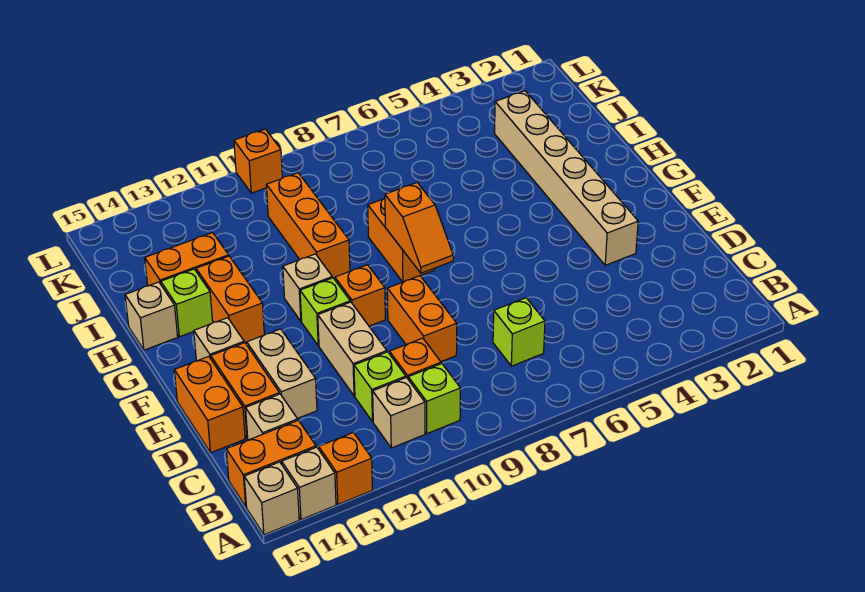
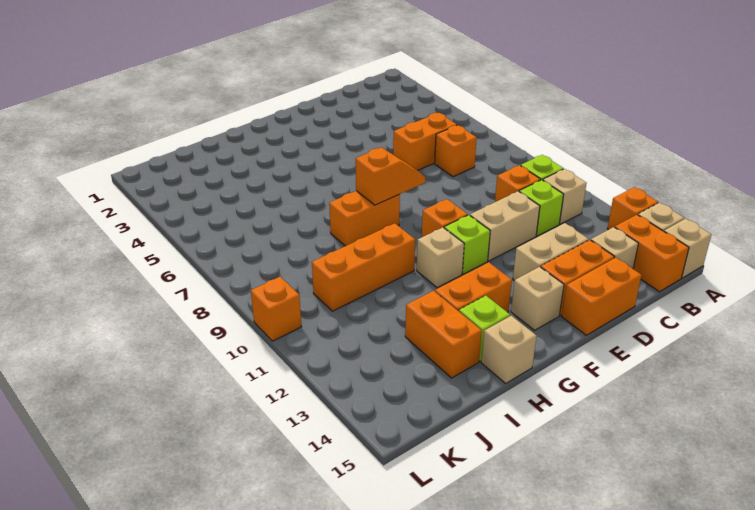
lime 1x1 brick [493,298,545,366] -> orange 1x1 brick [435,125,477,177]
orange 1x2 brick [387,276,457,362] -> orange 1x2 brick moved to [393,113,457,171]
tan 1x6 brick [494,91,638,265] -> none

